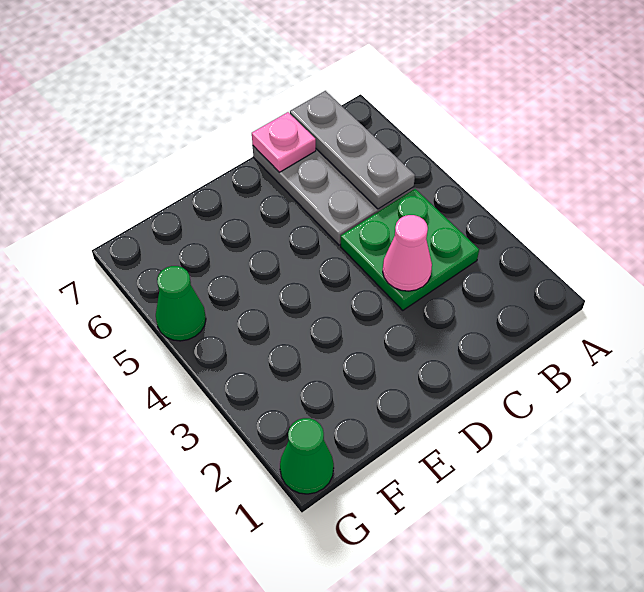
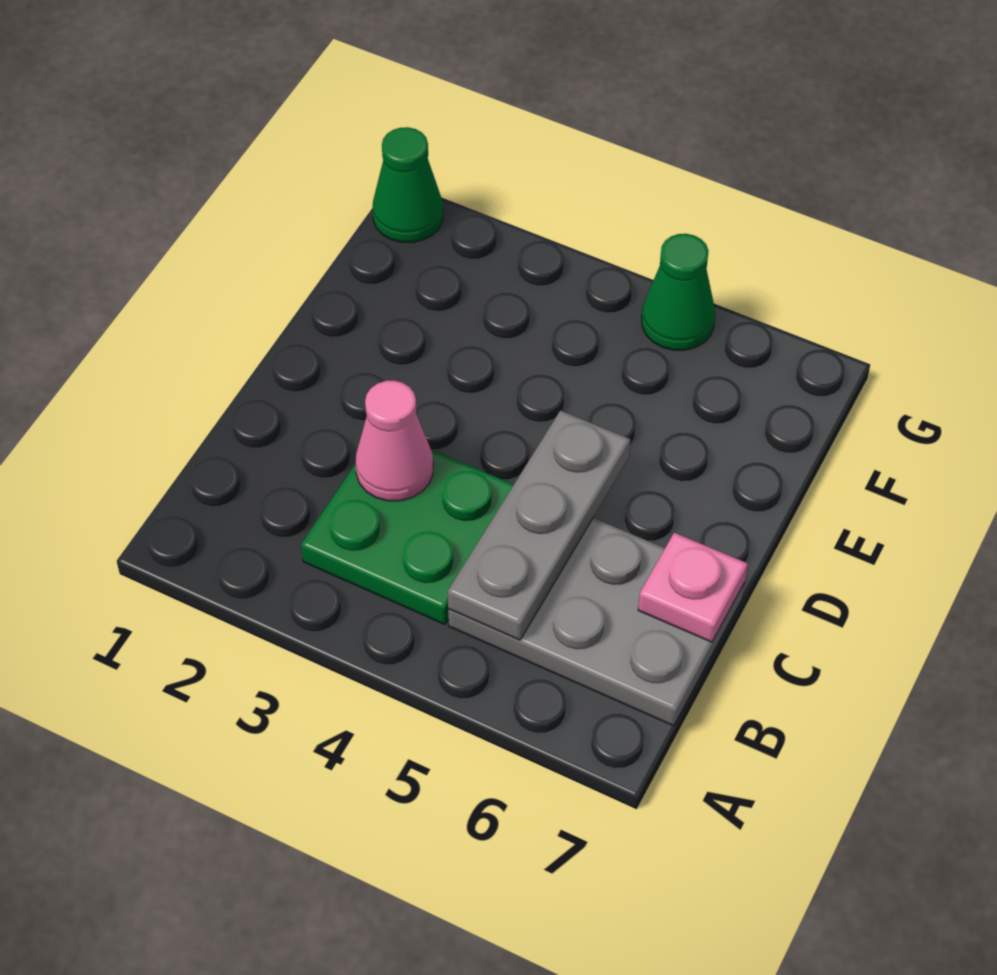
grey 1x3 plate [290,91,415,209] -> grey 1x3 plate turned to [448,410,630,640]

